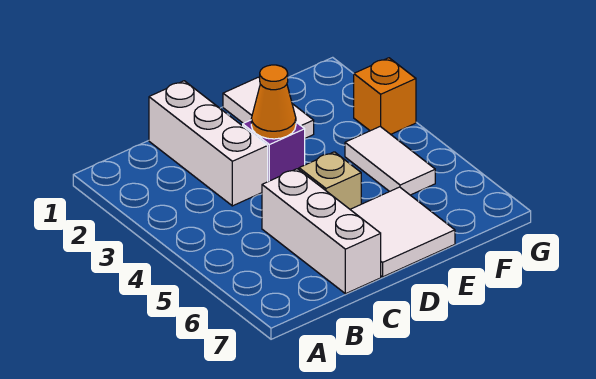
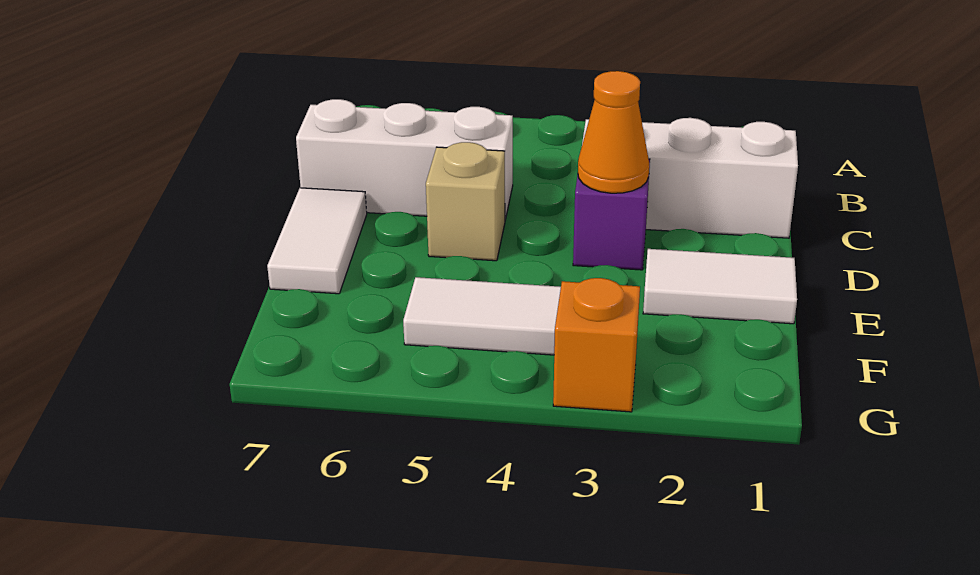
white 2x2 tile [350,187,455,277] -> white 1x2 tile [267,188,367,294]

